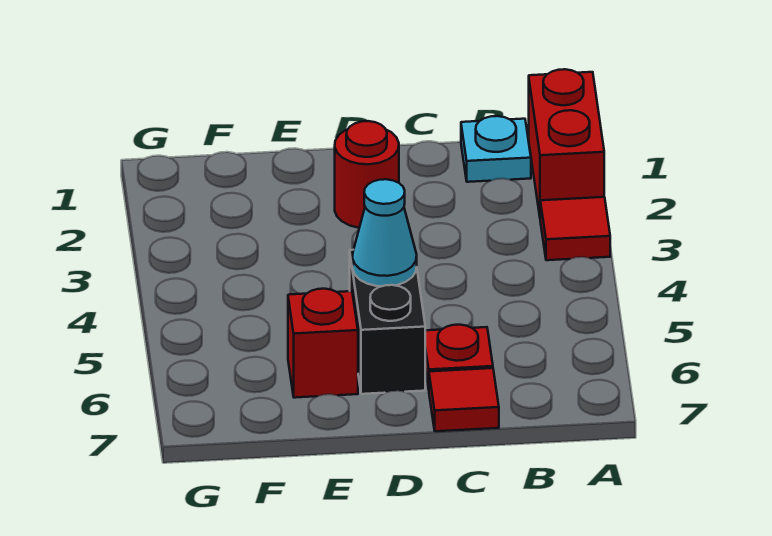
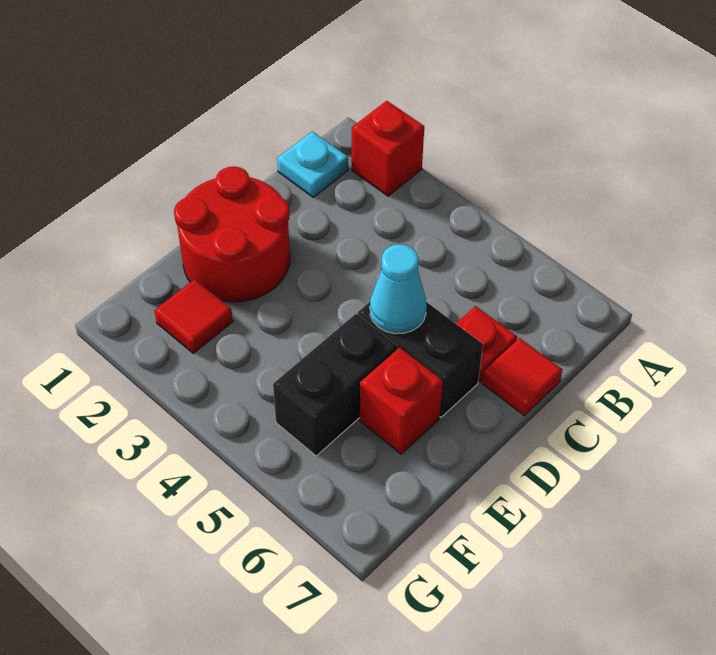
red 1x2 brick [529,69,604,215] -> red 1x1 brick [352,101,424,196]
red 1x1 tile [540,197,610,260] -> red 1x1 tile moved to [154,279,233,353]
red 1x1 round brick [335,121,399,228] -> red 2x2 round brick [174,166,290,302]
none -> black 1x2 brick [273,314,398,456]

